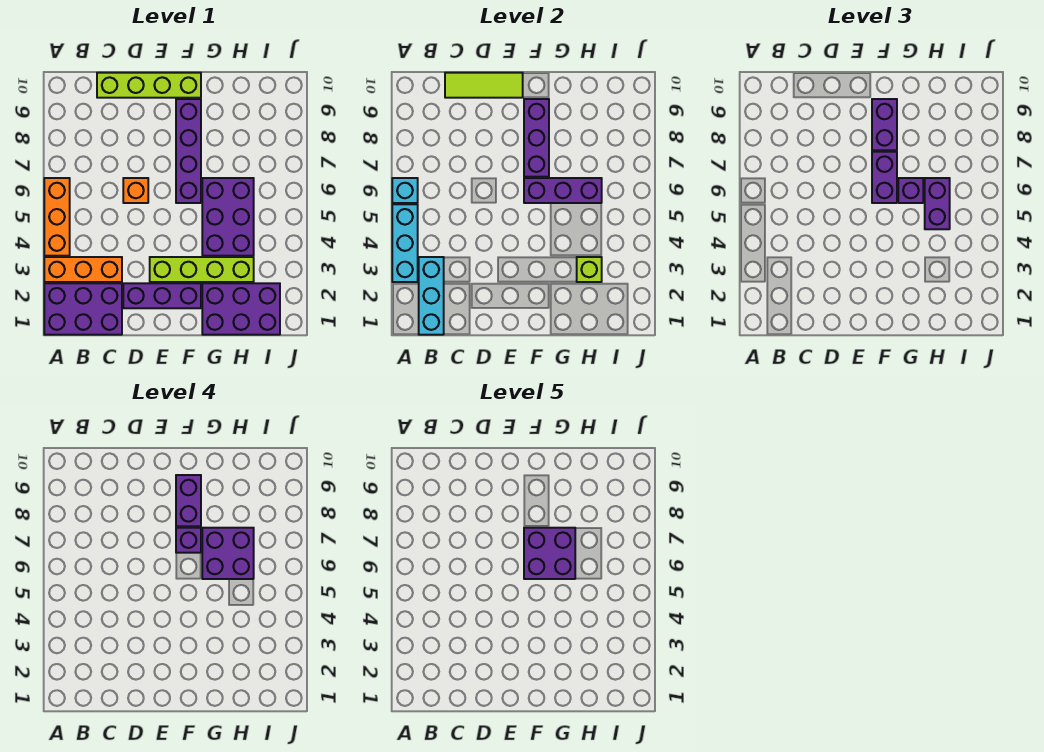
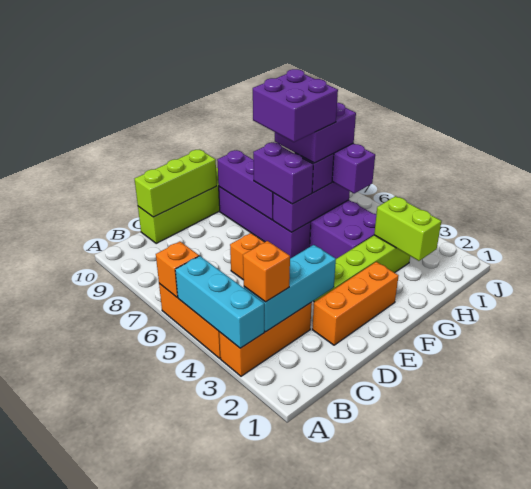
purple 2x3 brick [44,283,122,335] -> none
cyan 1x1 brick [392,178,418,203] -> orange 1x1 brick [156,242,199,297]
cyan 1x3 brick [419,257,444,335] -> cyan 1x3 brick turned to [244,245,336,332]
none -> orange 1x1 brick [243,241,290,302]
lime 1x3 tile [445,73,523,98] -> lime 1x3 brick [135,150,217,217]
purple 1x3 brick [123,283,201,308] -> orange 1x3 brick [312,262,398,345]
purple 1x1 brick [176,528,201,553] -> none
purple 1x2 brick [872,99,897,150] -> none
purple 1x2 brick [176,475,201,526] -> none
purple 2x3 brick [202,283,280,335] -> none
lime 1x1 brick [577,257,602,282] -> lime 1x2 brick [374,196,441,261]

